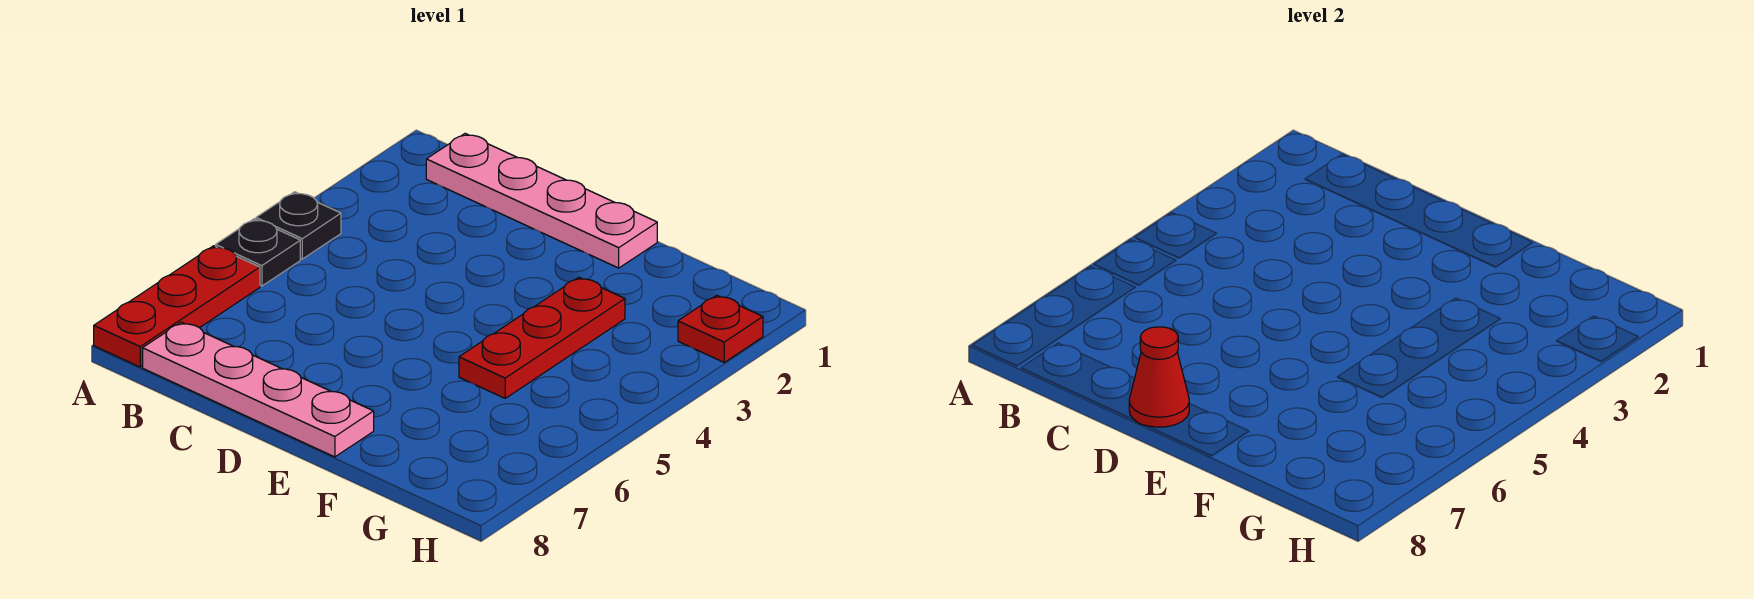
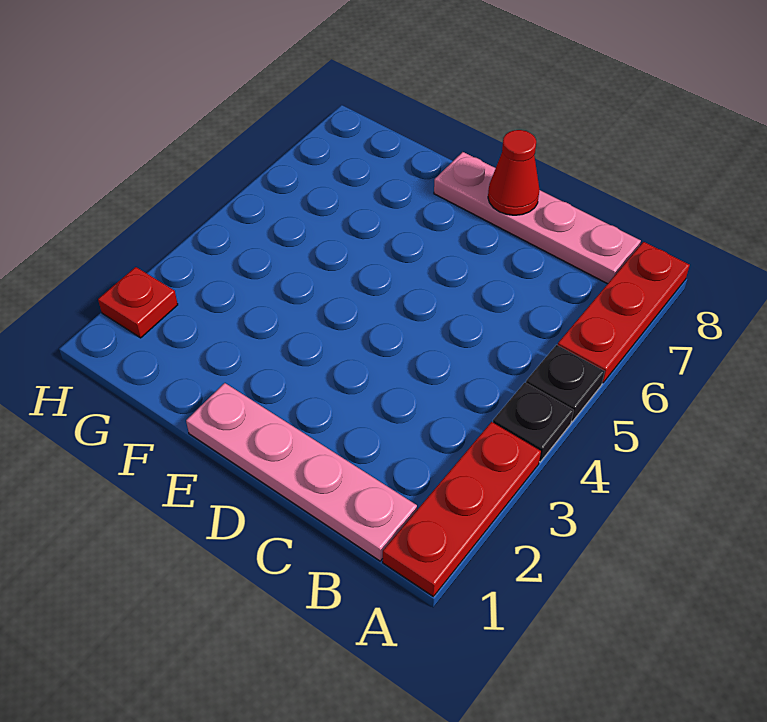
red 1x3 plate [459,277,625,398] -> red 1x3 plate moved to [383,422,541,596]

